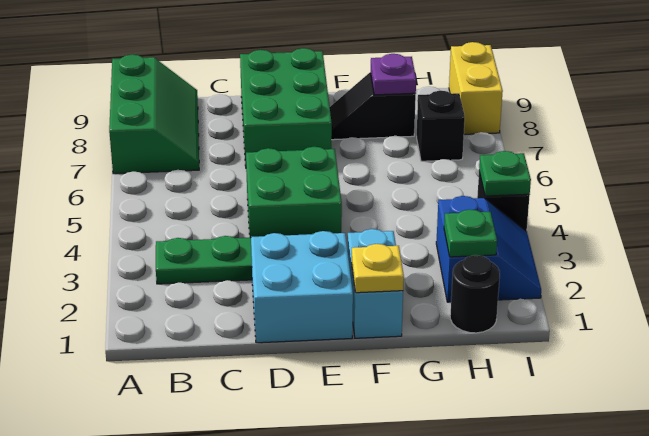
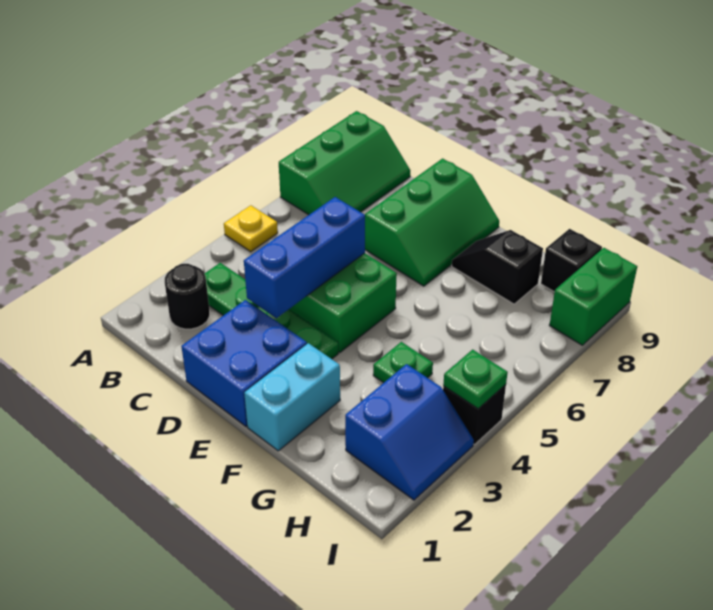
cyan 2x2 brick [251,231,353,343] -> blue 2x2 brick [181,300,307,427]
none -> blue 1x3 brick [244,197,365,318]
green 2x3 brick [240,48,332,166] -> green 2x3 slope [365,159,499,286]
yellow 1x1 plate [352,244,404,293] -> yellow 1x1 plate moved to [224,205,278,252]
purple 1x1 plate [371,54,416,95] -> none
black 1x1 round brick [450,255,500,333] -> black 1x1 round brick moved to [165,264,210,329]
green 1x1 plate [444,209,497,257] -> green 1x1 plate moved to [373,342,433,383]
black 1x1 brick [417,91,465,161] -> black 1x1 brick moved to [541,229,602,292]
yellow 1x2 brick [449,42,503,134] -> green 1x2 brick [549,248,637,345]

